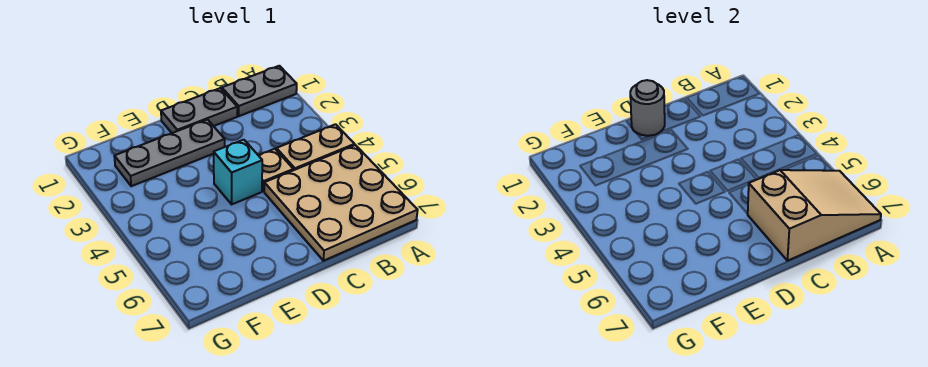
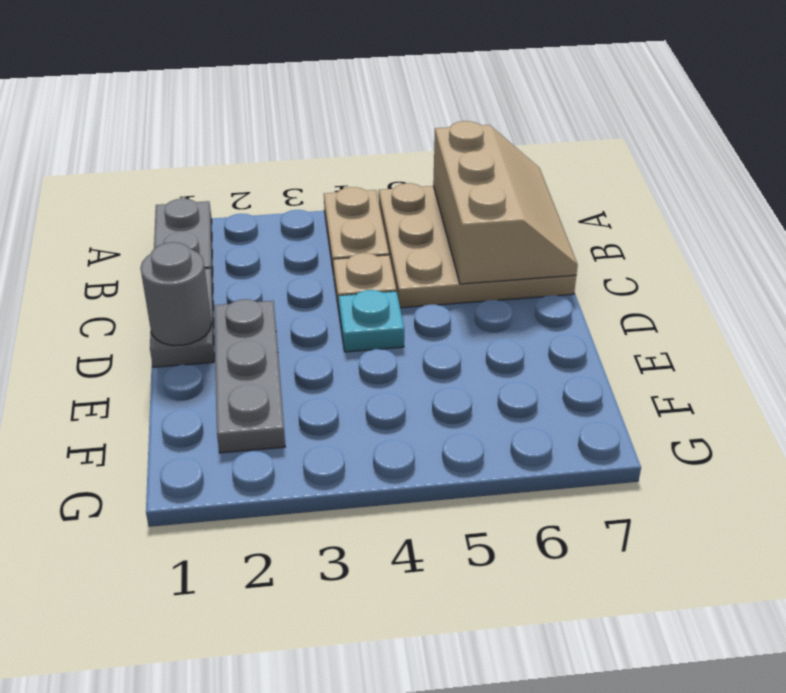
tan 2x3 slope [748,170,881,261] -> tan 2x3 slope turned to [433,121,578,284]
cyan 1x1 brick [214,140,262,204] -> cyan 1x1 plate [338,290,404,352]

